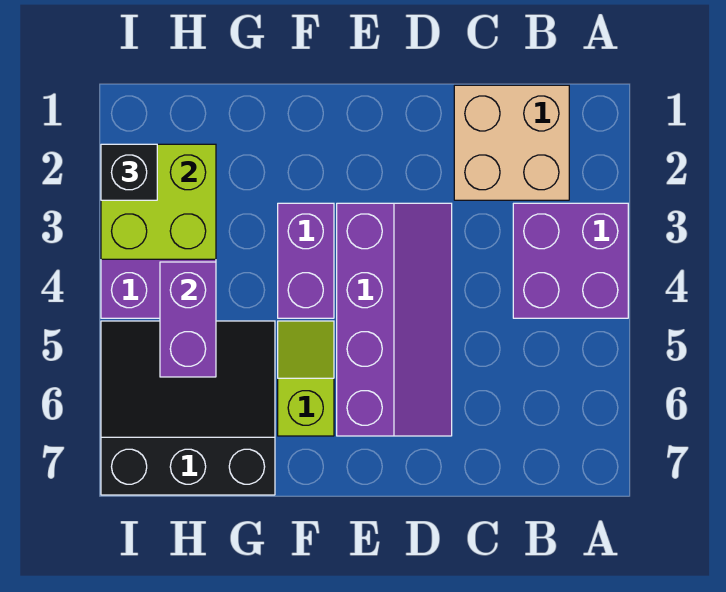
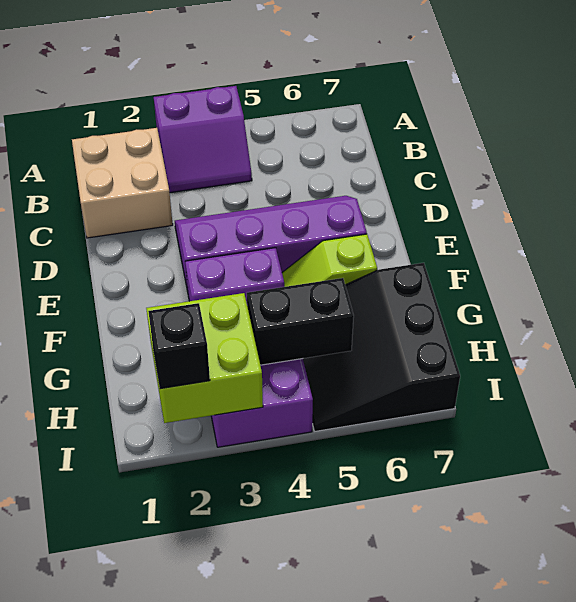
purple 2x2 brick [513,203,628,318] -> purple 2x2 slope [154,86,252,193]
purple 1x2 brick [160,262,216,377] -> black 1x2 brick [247,278,354,365]

